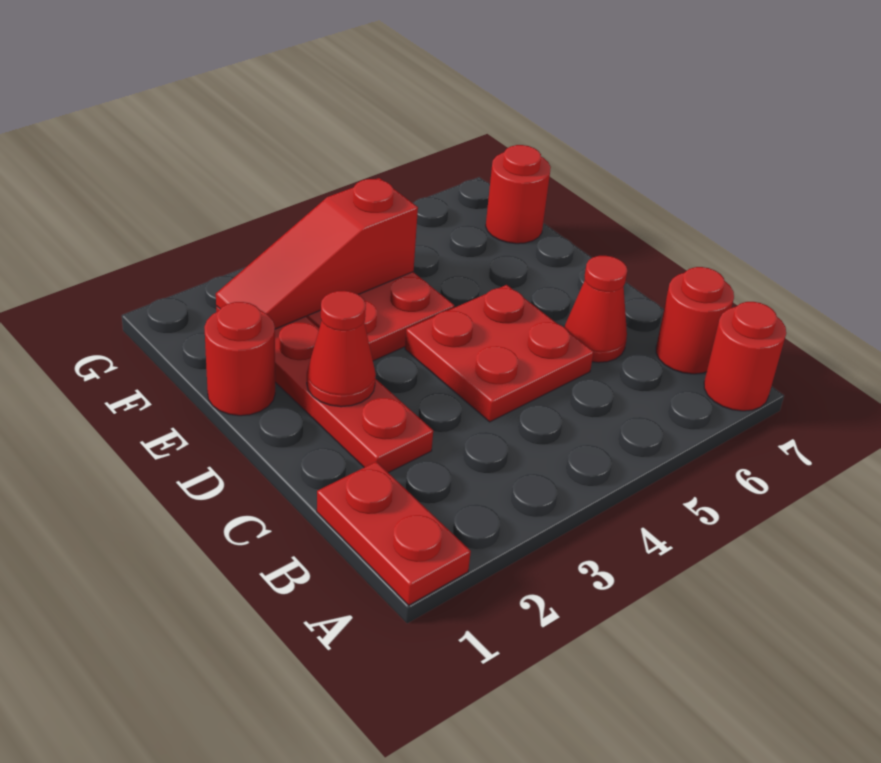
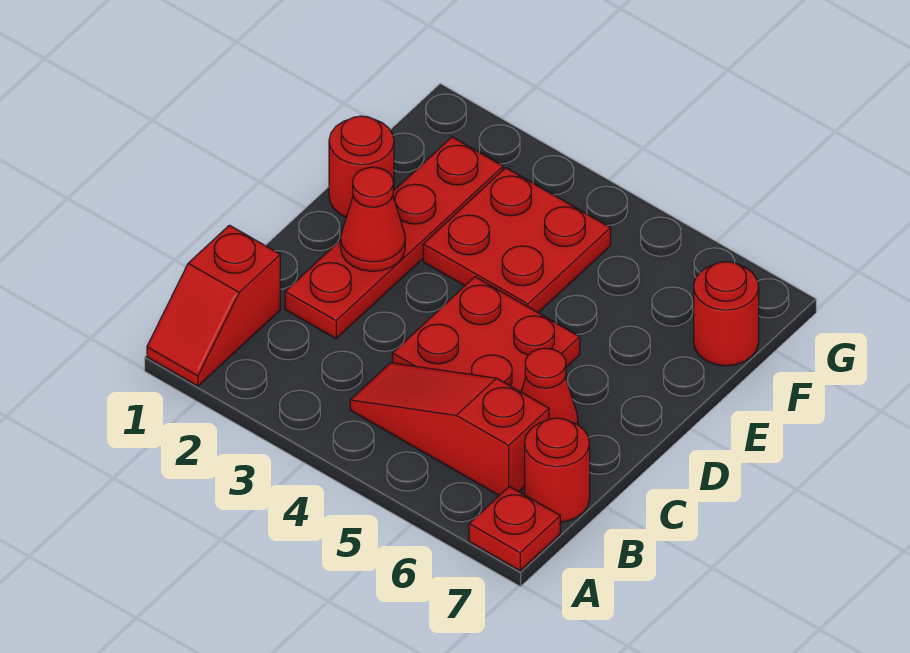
red 1x2 plate [317,462,471,605] -> red 1x2 slope [147,225,280,386]
red 1x1 round brick [704,302,786,411] -> red 1x1 plate [469,486,560,571]
red 1x3 slope [216,178,418,329] -> red 1x3 slope moved to [350,363,549,495]

